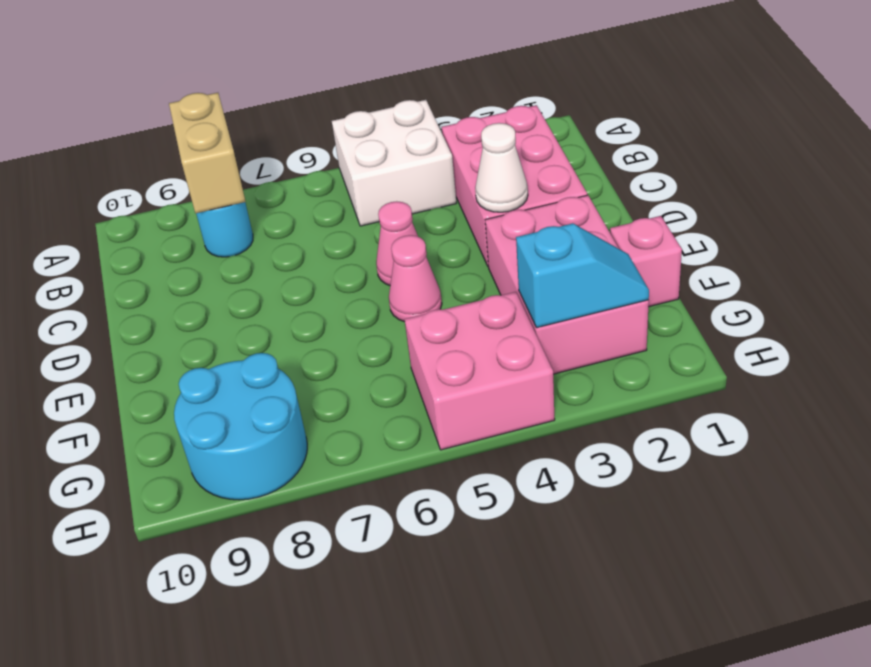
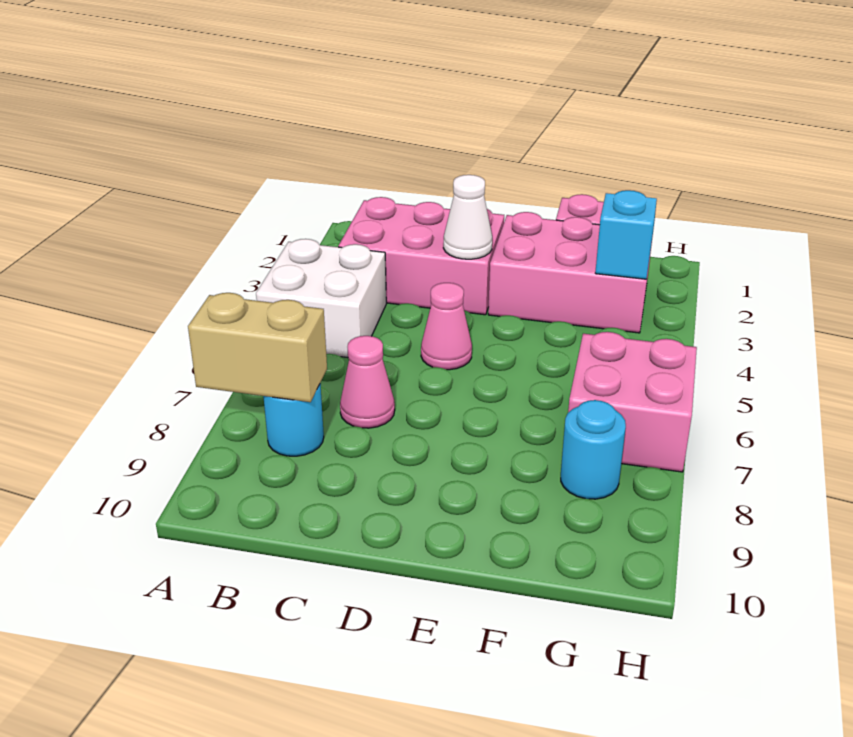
pink 1x1 cone [389,235,442,322] -> pink 1x1 cone moved to [340,336,395,428]
pink 2x2 brick [404,292,555,450] -> pink 2x2 brick moved to [568,332,697,472]
cyan 2x2 round brick [174,353,307,500] -> cyan 1x1 round brick [561,400,626,499]

